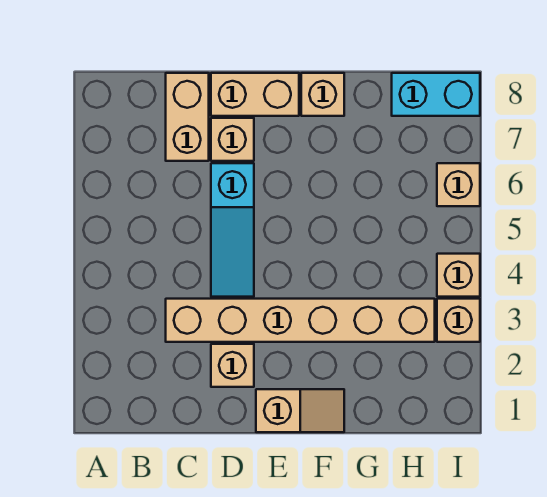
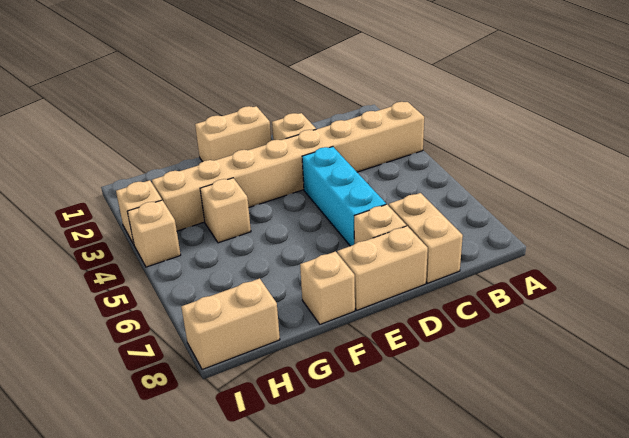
tan 1x6 brick [166,299,435,342] -> tan 1x8 brick [152,102,424,231]
cyan 1x3 slope [211,163,254,297] -> cyan 1x3 brick [302,147,386,246]
tan 1x2 slope [256,389,344,432] -> tan 1x2 brick [195,106,271,162]
cyan 1x2 brick [392,73,480,116] -> tan 1x2 brick [181,278,280,370]
tan 1x1 brick [437,163,480,206] -> tan 1x1 brick moved to [200,178,251,243]

